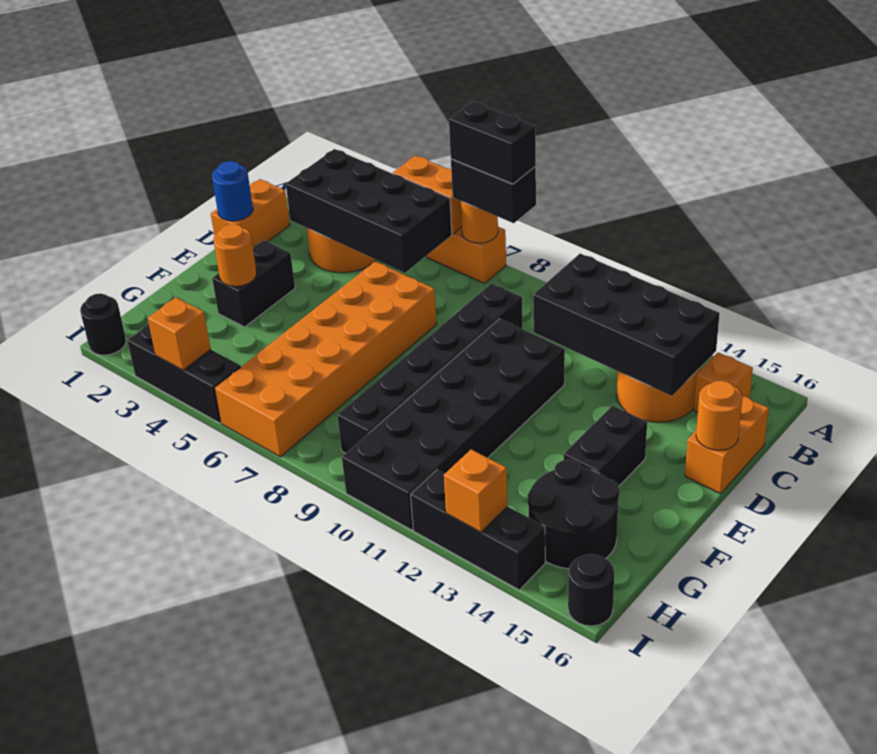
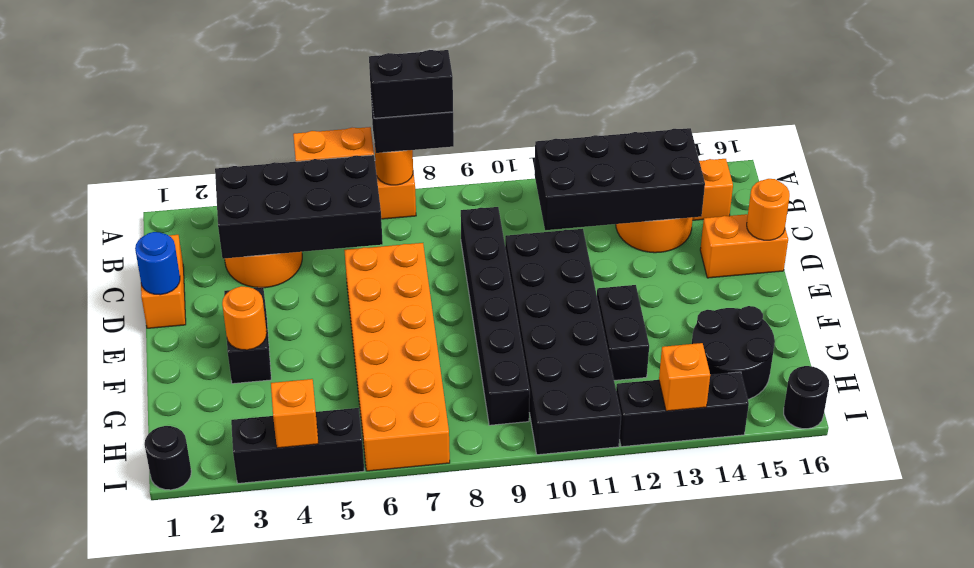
orange 1x2 brick [685,396,769,494] -> orange 1x2 brick turned to [700,214,788,278]
black 1x2 brick [564,406,647,486] -> black 1x2 brick moved to [597,285,649,381]

